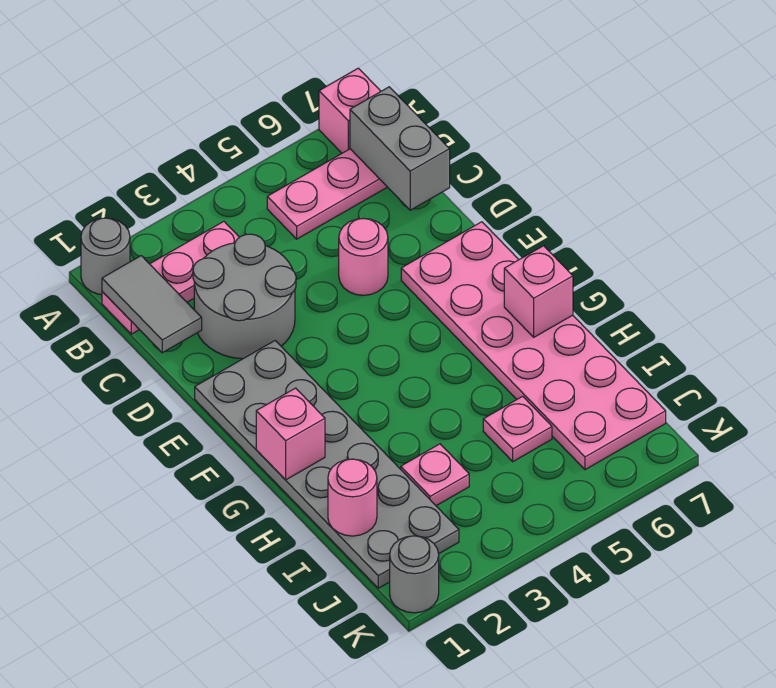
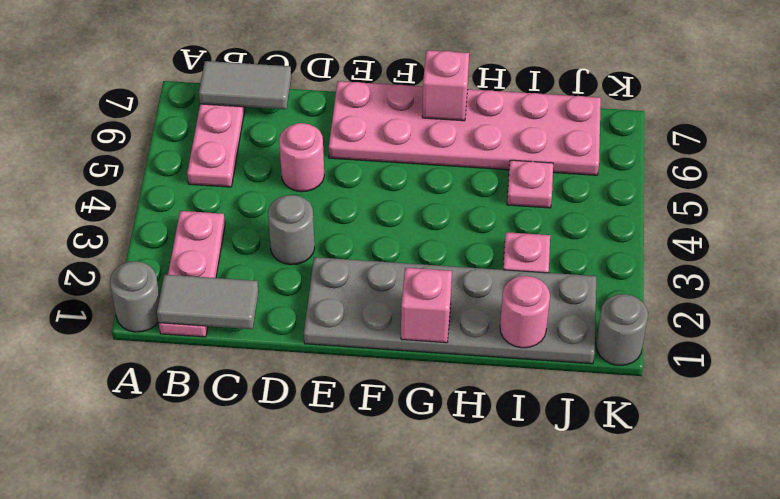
pink 1x1 brick [319,68,381,153] -> none
grey 1x2 brick [350,87,450,210] -> grey 1x2 tile [199,61,291,109]
grey 2x2 round brick [193,234,296,359] -> grey 1x1 round brick [268,195,315,265]

